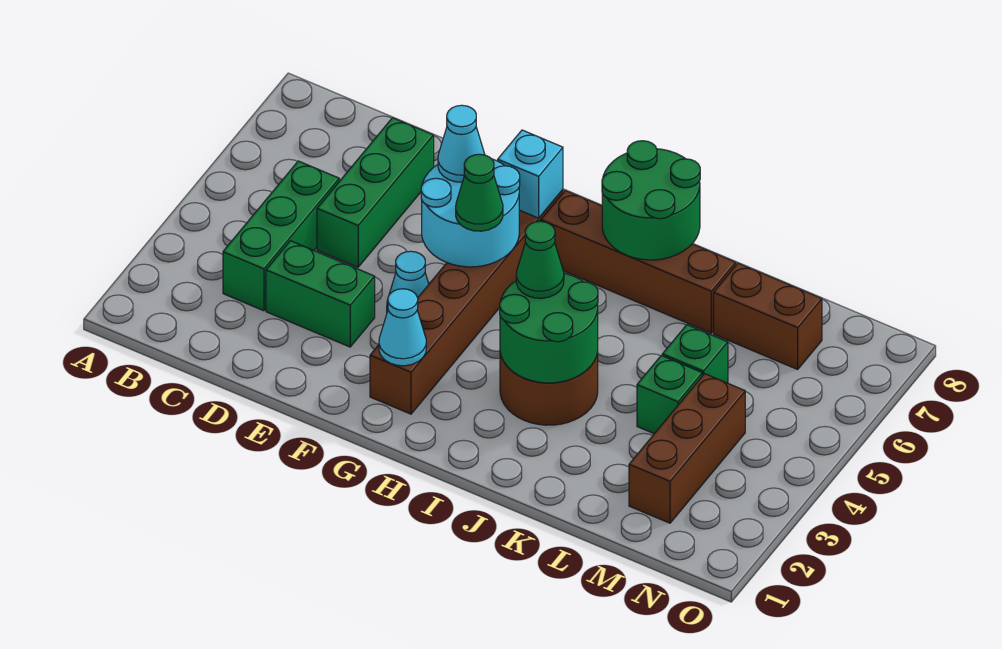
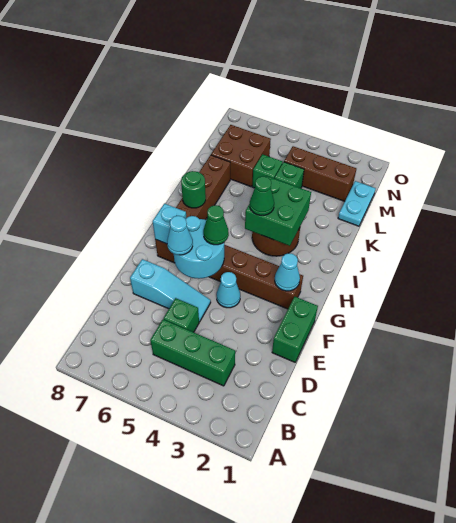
green 1x2 brick [266,241,375,347] -> green 1x2 brick moved to [272,297,318,362]
green 1x3 brick [317,118,434,267] -> green 1x1 brick [164,298,199,332]
none -> cyan 1x3 slope [130,259,211,322]
green 2x2 round brick [500,273,598,383] -> green 2x2 brick [245,176,311,246]
green 2x2 round brick [602,141,700,260] -> green 1x1 round brick [181,171,206,208]
none -> cyan 1x2 plate [338,181,376,226]
brown 1x2 brick [714,263,822,369] -> brown 2x2 brick [211,125,271,187]

